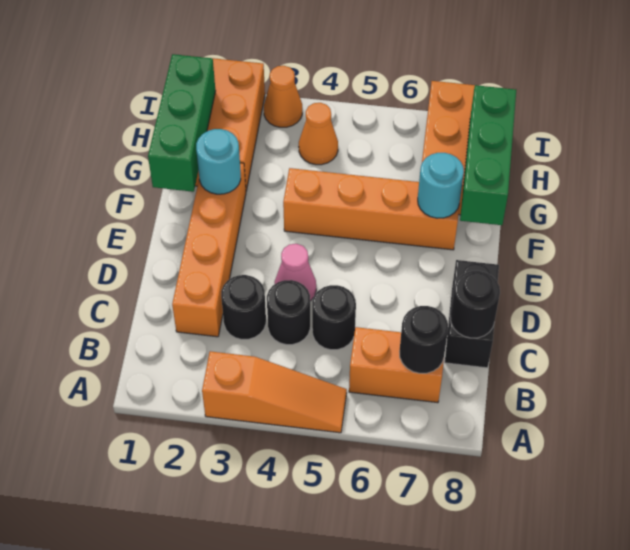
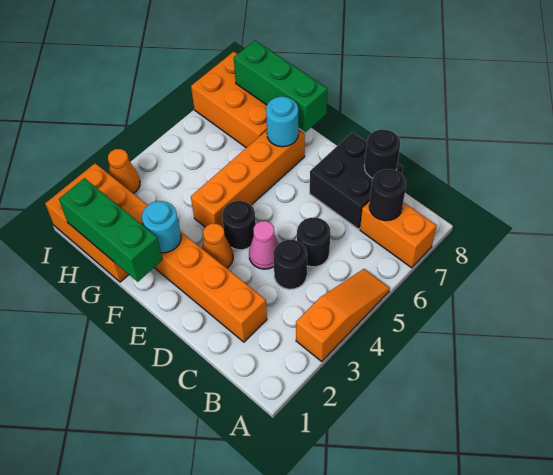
orange 1x2 brick [349,327,444,403] -> orange 1x2 brick turned to [360,201,437,268]
black 1x1 round brick [221,275,266,339] -> black 1x1 round brick moved to [222,201,256,250]
black 1x2 brick [445,260,499,368] -> black 2x2 brick [310,132,403,229]
orange 1x1 cone [299,103,338,165] -> orange 1x1 cone moved to [202,224,233,268]

